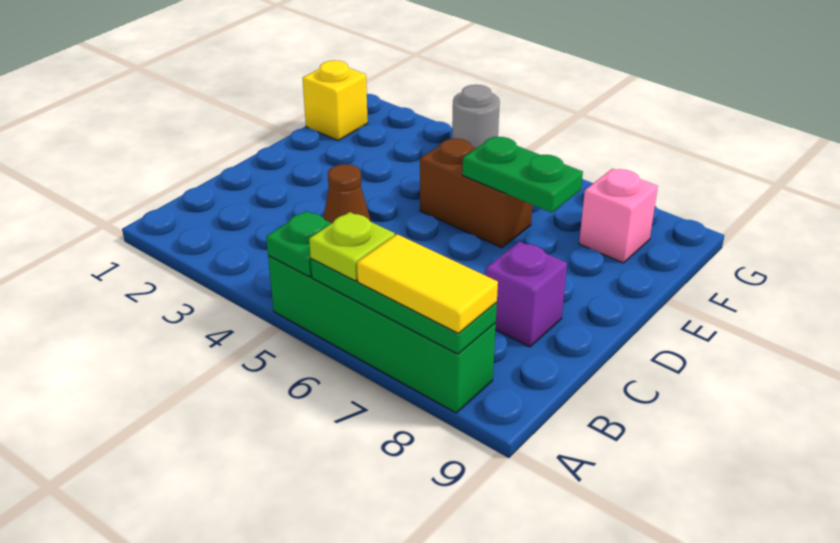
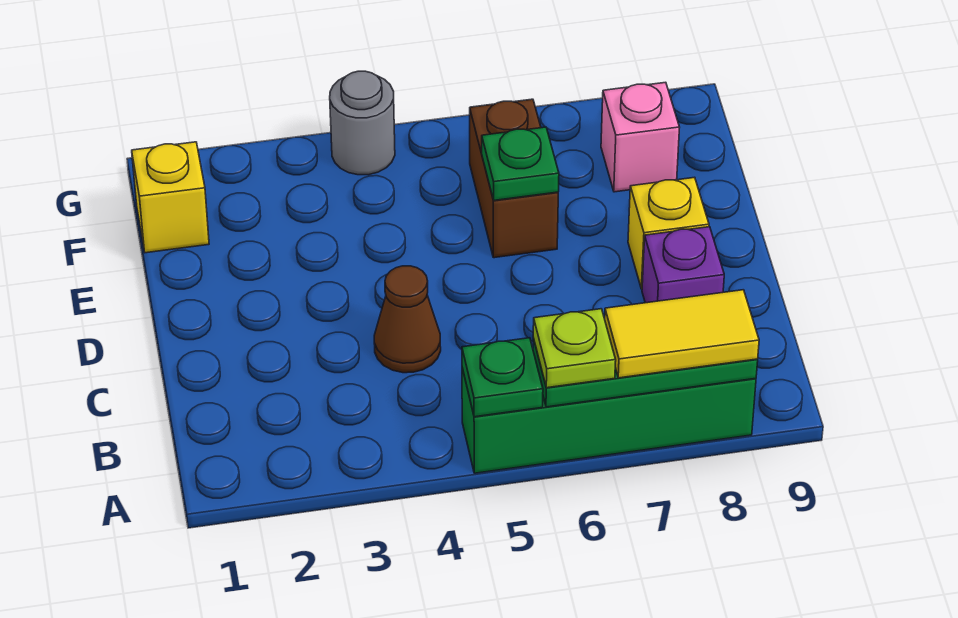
none -> yellow 1x1 brick [628,177,709,289]
brown 1x2 brick [420,139,532,248] -> brown 1x2 brick turned to [470,99,558,258]
green 1x2 plate [462,137,583,213] -> green 1x1 plate [482,127,559,201]

